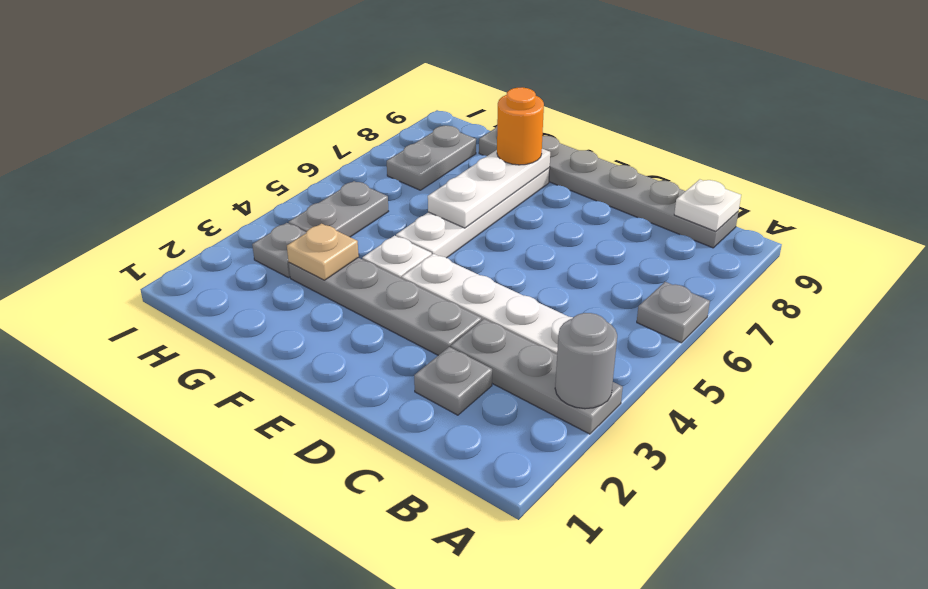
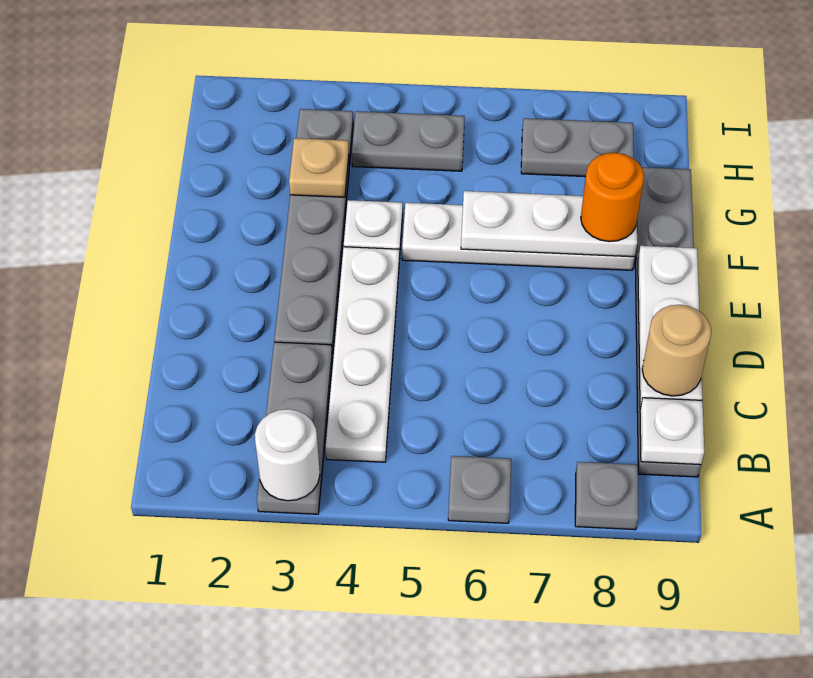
grey 1x1 round brick [555,313,617,409] -> white 1x1 round brick [255,409,320,501]
grey 1x1 plate [414,347,492,415] -> grey 1x1 plate moved to [575,462,639,530]
none -> white 1x3 plate [638,246,702,408]
none -> tan 1x1 round brick [642,305,711,396]

